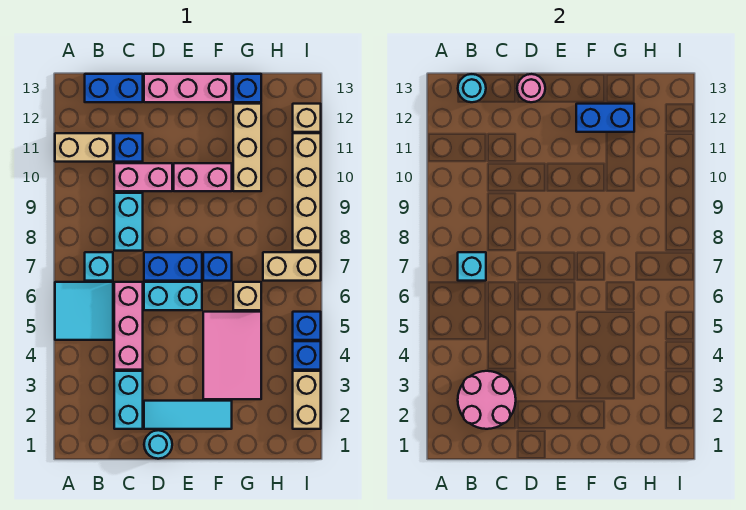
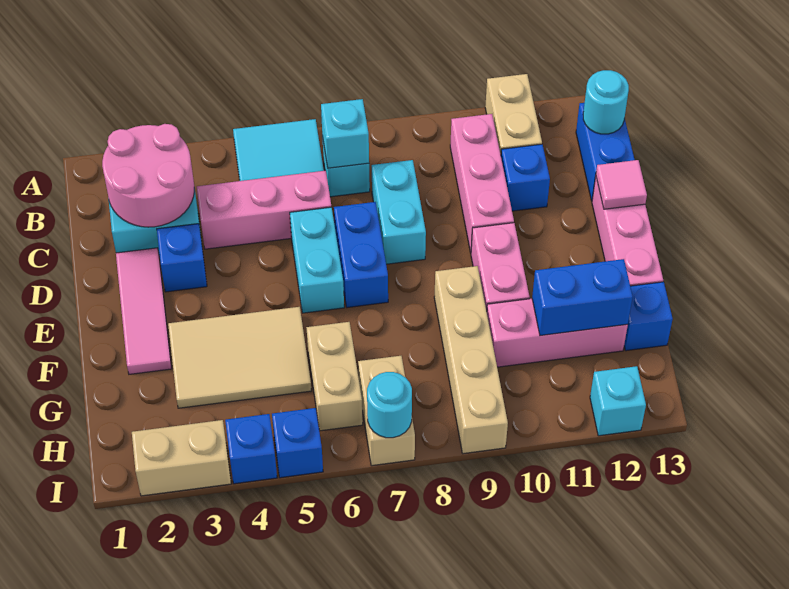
cyan 1x2 brick [114,193,143,251] -> cyan 1x2 brick turned to [372,160,426,264]
pink 1x2 brick [114,163,172,191] -> pink 1x3 brick [450,114,514,253]
cyan 1x1 round brick [144,430,172,459] -> cyan 1x1 round brick moved to [367,372,412,438]
cyan 1x3 tile [144,401,232,429] -> pink 1x3 tile [116,248,171,374]
pink 1x1 round brick [517,74,545,102] -> pink 1x1 tile [596,160,647,209]
pink 2x3 tile [203,312,261,399] -> tan 2x3 tile [168,307,311,408]
blue 1x1 brick [203,252,232,281] -> blue 1x1 brick moved to [157,224,207,292]
blue 1x2 brick [576,104,634,132] -> blue 1x2 brick turned to [532,259,633,336]
tan 1x1 brick [233,282,261,310] -> tan 1x2 brick [306,322,363,431]
tan 1x3 brick [233,104,261,191] -> pink 1x3 brick [487,299,628,367]
tan 1x4 brick [293,133,321,251] -> tan 1x4 brick turned to [434,266,508,454]
tan 1x1 brick [293,104,321,132] -> cyan 1x1 brick [590,366,646,436]

